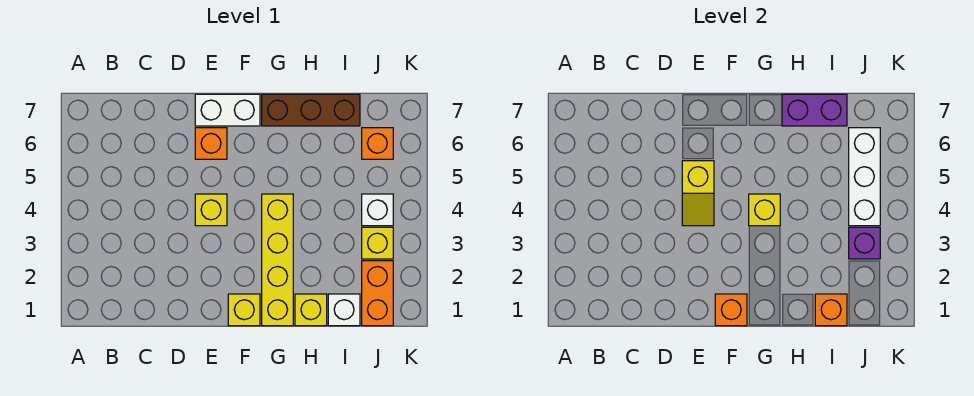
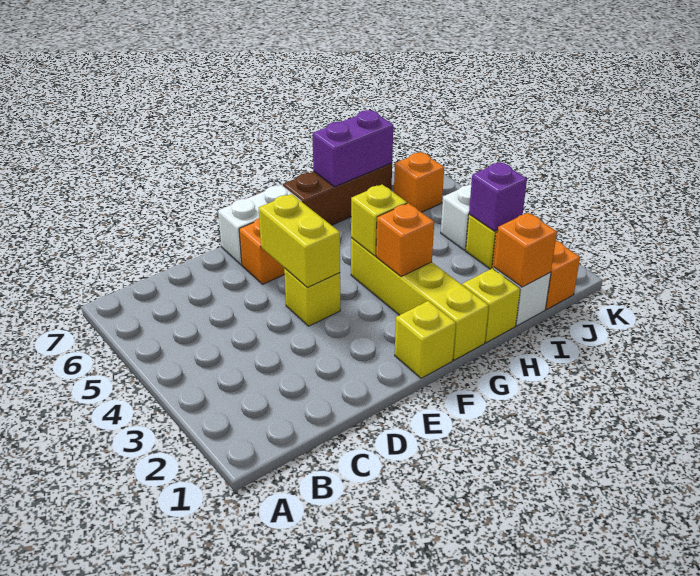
yellow 1x2 slope [682,161,714,226] -> yellow 1x2 brick [259,194,340,287]
orange 1x1 brick [715,294,747,326] -> orange 1x1 brick moved to [376,203,434,277]
white 1x3 brick [849,128,880,226] -> none

